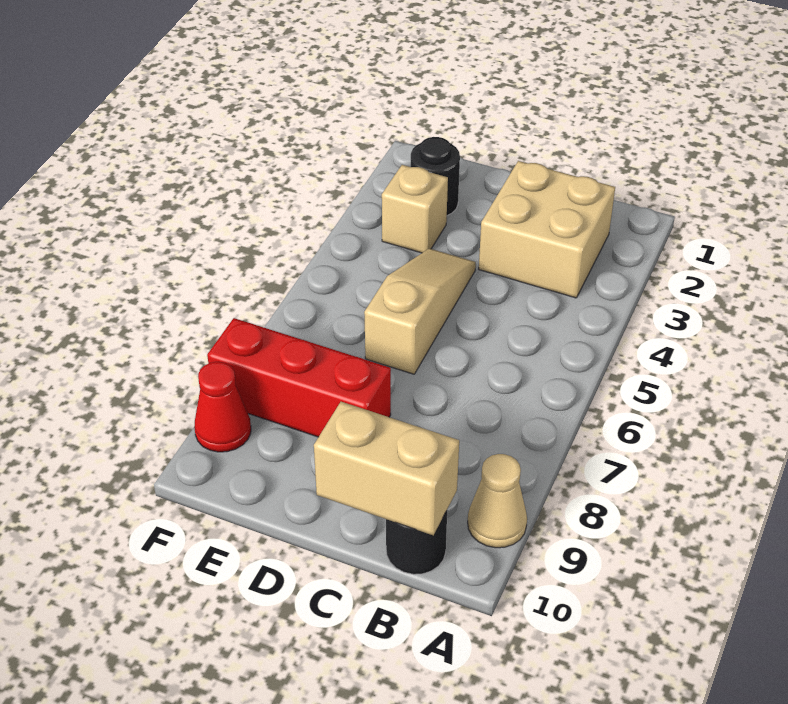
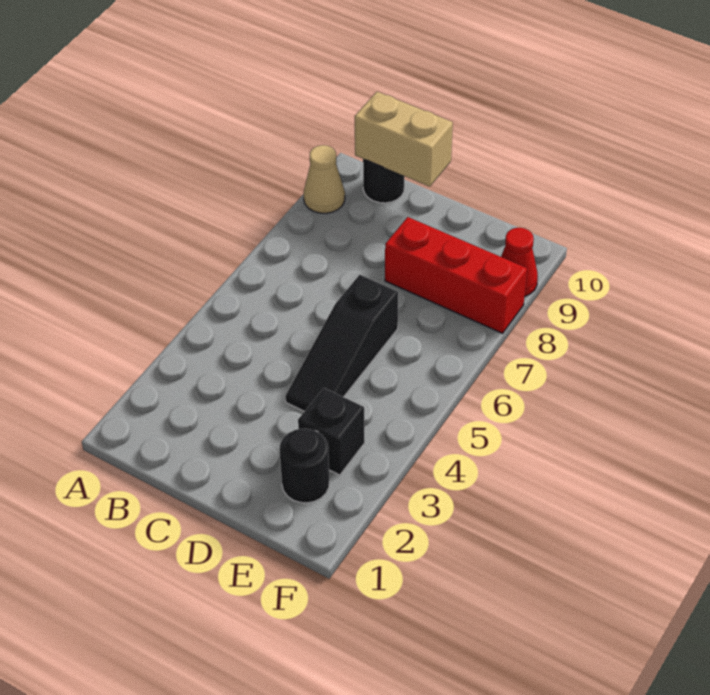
tan 2x2 brick [479,161,615,298] -> none
tan 1x3 slope [364,248,476,374] -> black 1x3 slope [285,275,398,411]
tan 1x1 brick [382,165,448,253] -> black 1x1 brick [298,388,365,475]

